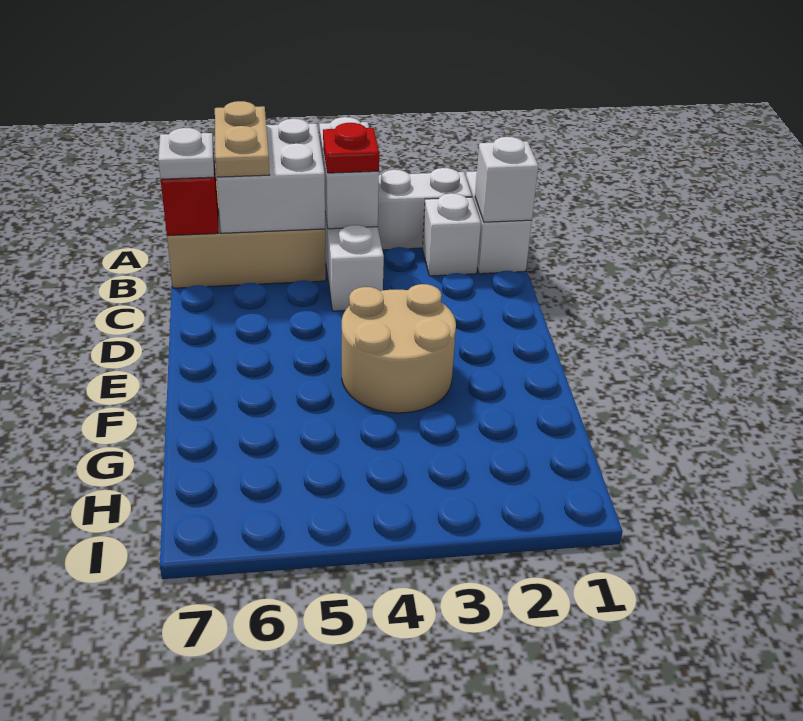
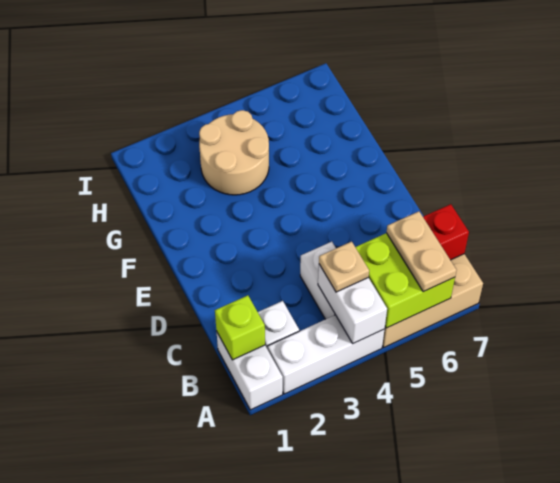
white 2x2 brick [217,119,325,233] -> lime 2x2 brick [356,233,455,328]
white 1x1 brick [475,137,538,222] -> lime 1x1 brick [215,295,265,360]
red 1x1 plate [323,123,379,173] -> tan 1x1 plate [319,242,369,292]
white 1x1 plate [158,128,214,179] -> none
tan 2x2 round brick [342,284,456,413] -> tan 2x2 round brick moved to [199,110,269,195]

